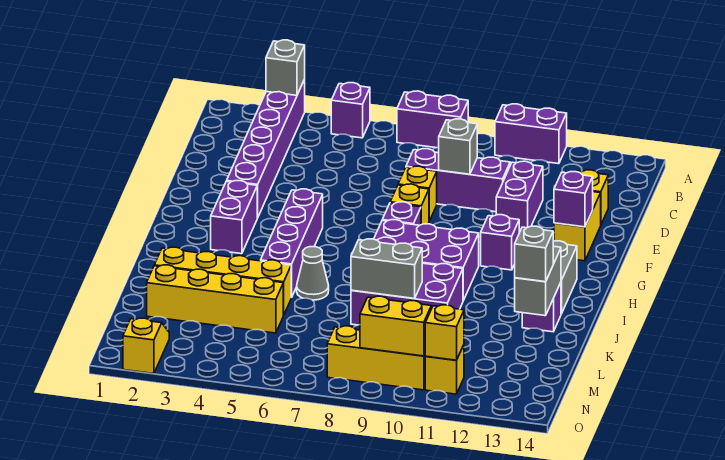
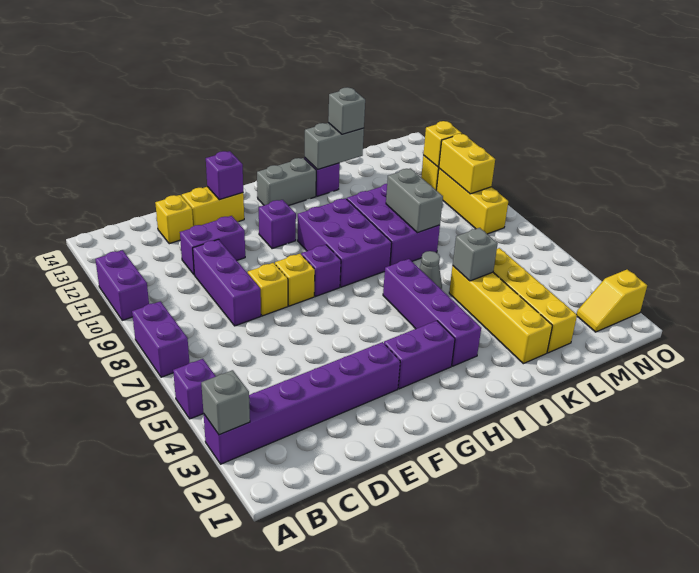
grey 1x1 brick [439,119,477,174] -> grey 1x1 brick moved to [453,228,498,281]
purple 1x4 brick [261,189,323,297] -> purple 1x4 brick turned to [383,259,481,366]

